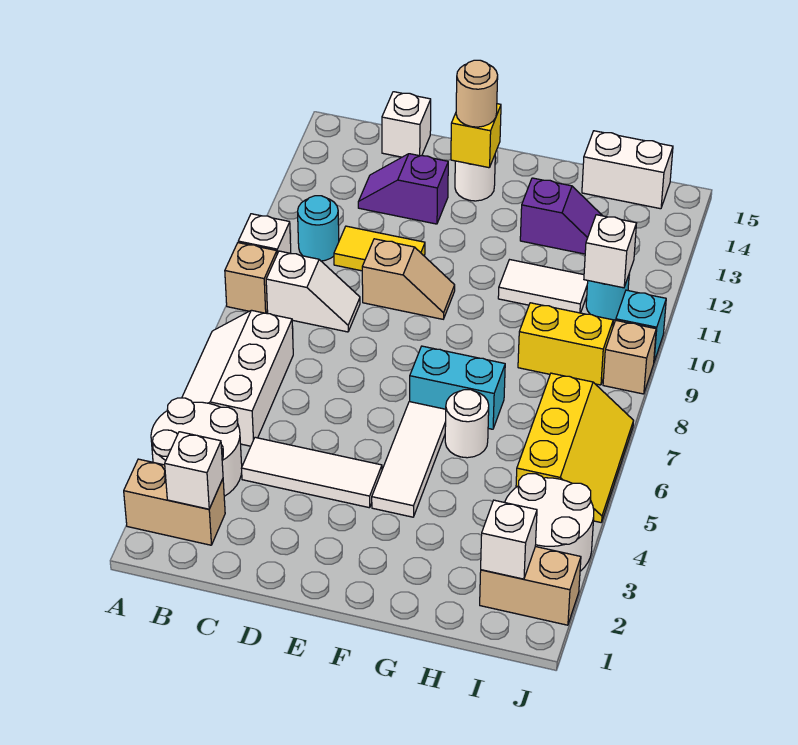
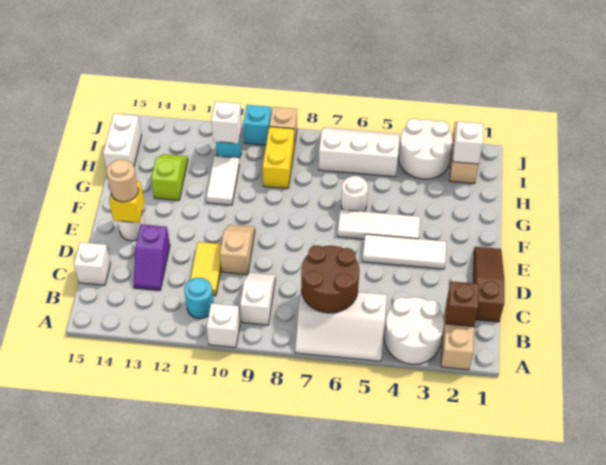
tan 1x1 brick [225,243,277,313] -> none
white 1x1 brick [165,432,223,509] -> brown 1x1 brick [446,281,479,327]
none -> brown 2x2 round brick [301,245,359,313]
none -> brown 1x3 slope [473,247,504,322]
white 1x3 tile [241,437,382,508] -> white 1x3 tile turned to [363,234,446,269]
cyan 1x2 brick [410,346,505,429] -> none
purple 1x2 slope [520,178,602,254] -> lime 1x2 slope [151,154,188,200]
yellow 2x3 slope [516,373,634,522] -> white 2x3 slope [319,127,400,177]

